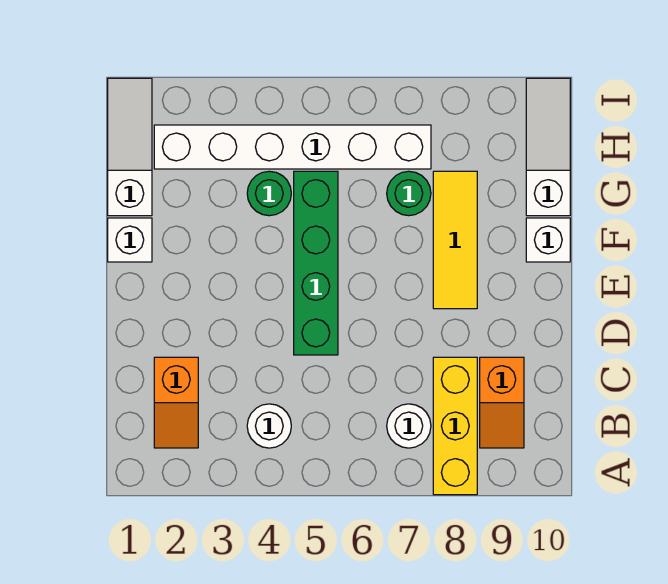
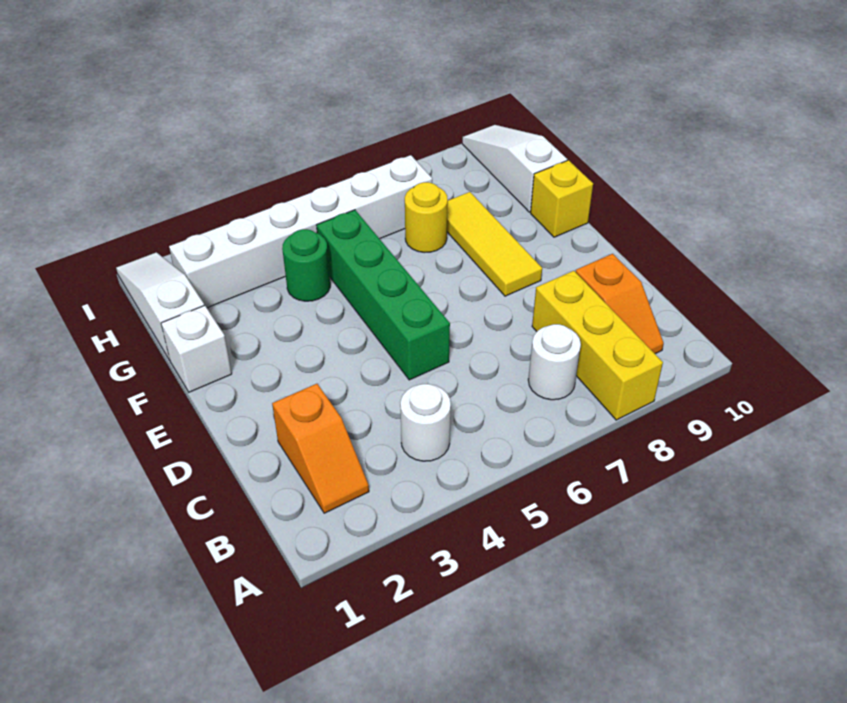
white 1x1 brick [526,218,570,262] -> yellow 1x1 brick [531,160,593,237]
green 1x1 round brick [387,171,431,216] -> yellow 1x1 round brick [405,182,448,253]

